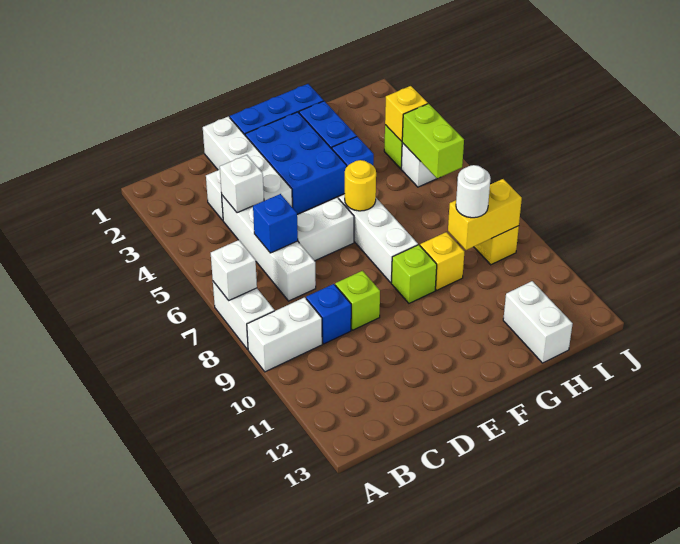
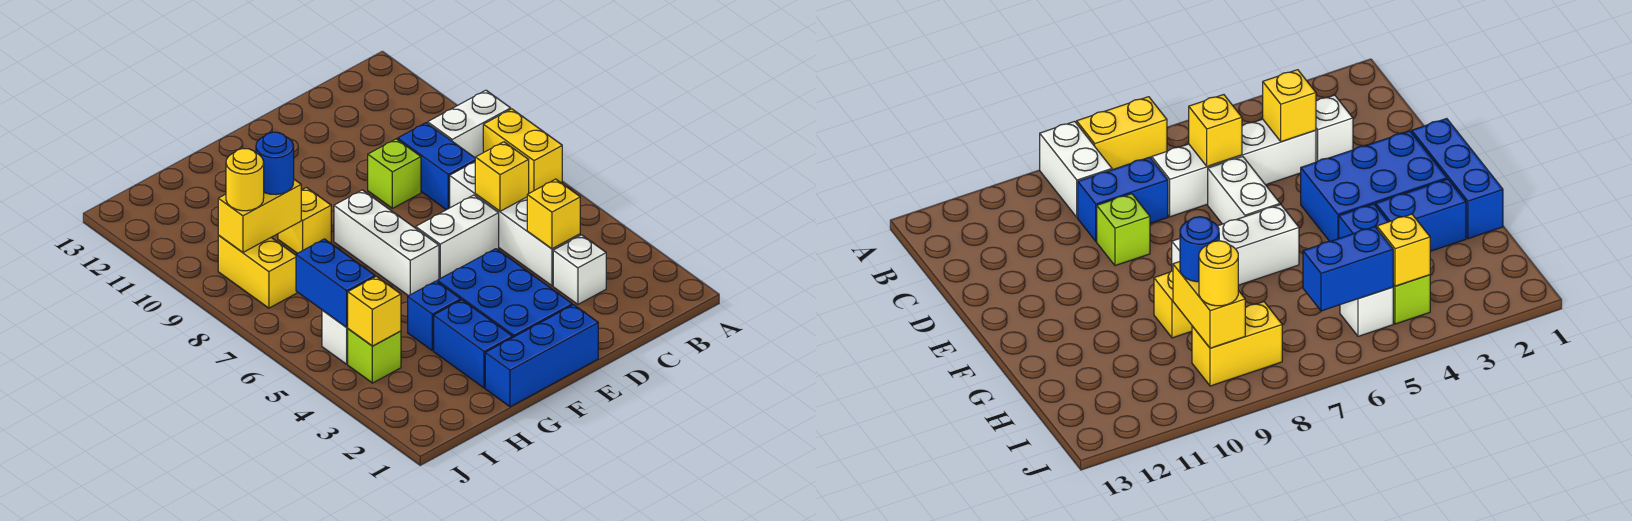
white 1x2 brick [213,282,274,350] -> yellow 1x2 brick [483,109,562,193]
white 1x1 brick [211,240,257,300] -> none
white 1x1 brick [220,155,264,213] -> yellow 1x1 brick [527,179,580,249]
blue 1x1 brick [253,194,298,253] -> yellow 1x1 brick [475,142,529,211]
blue 1x1 brick [306,284,351,344] -> blue 1x2 brick [398,123,475,210]
white 1x4 brick [203,116,292,207] -> none
yellow 1x1 round brick [345,160,376,211] -> yellow 1x1 round brick moved to [226,149,264,211]
lime 1x1 brick [391,245,437,303] -> none
white 1x1 round brick [456,165,490,218] -> blue 1x1 round brick [256,132,294,195]
white 1x2 brick [503,281,573,363] -> none
lime 1x2 brick [402,104,464,178] -> blue 1x2 brick [296,239,375,327]

